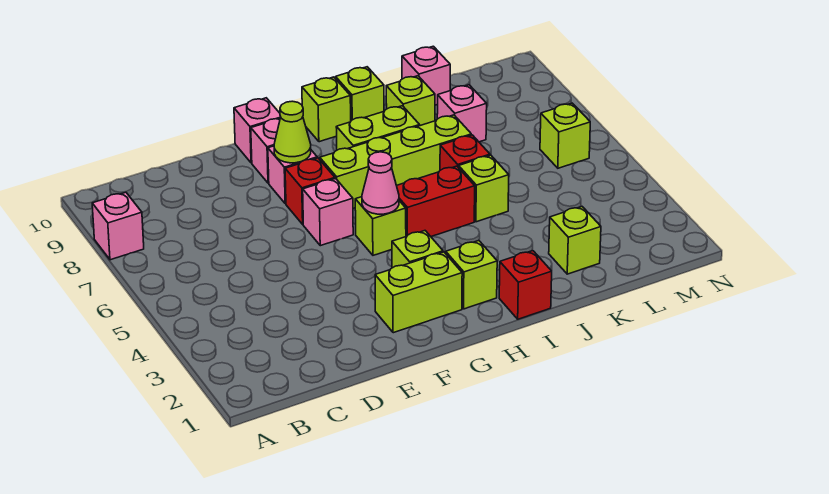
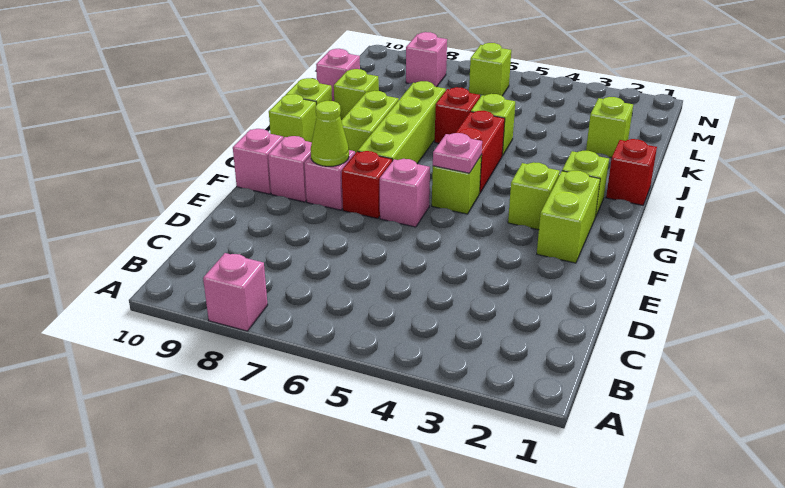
pink 1x1 cone [362,152,399,214] -> pink 1x1 plate [433,133,482,173]
pink 1x1 brick [437,85,487,142] -> pink 1x1 brick moved to [406,32,447,87]

